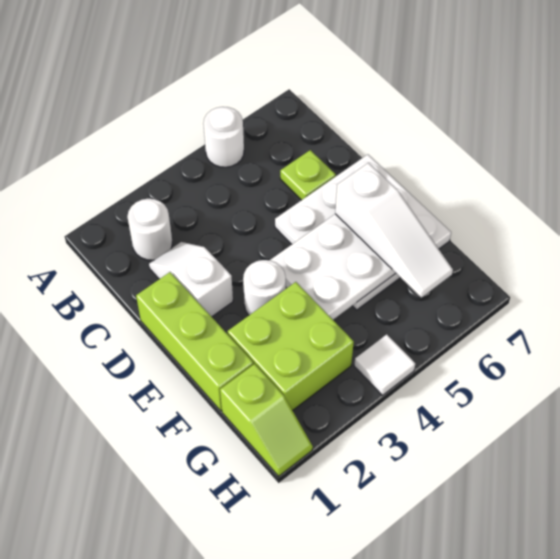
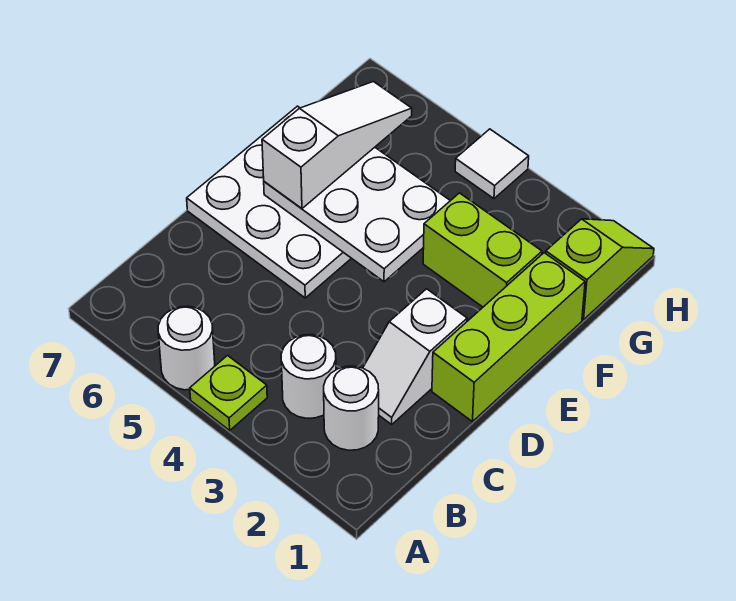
lime 1x1 plate [280,150,336,200] -> lime 1x1 plate moved to [190,356,267,430]
white 1x1 round brick [243,260,286,315] -> white 1x1 round brick moved to [281,335,336,418]
lime 2x2 brick [228,282,354,410] -> lime 1x2 brick [423,193,542,307]

